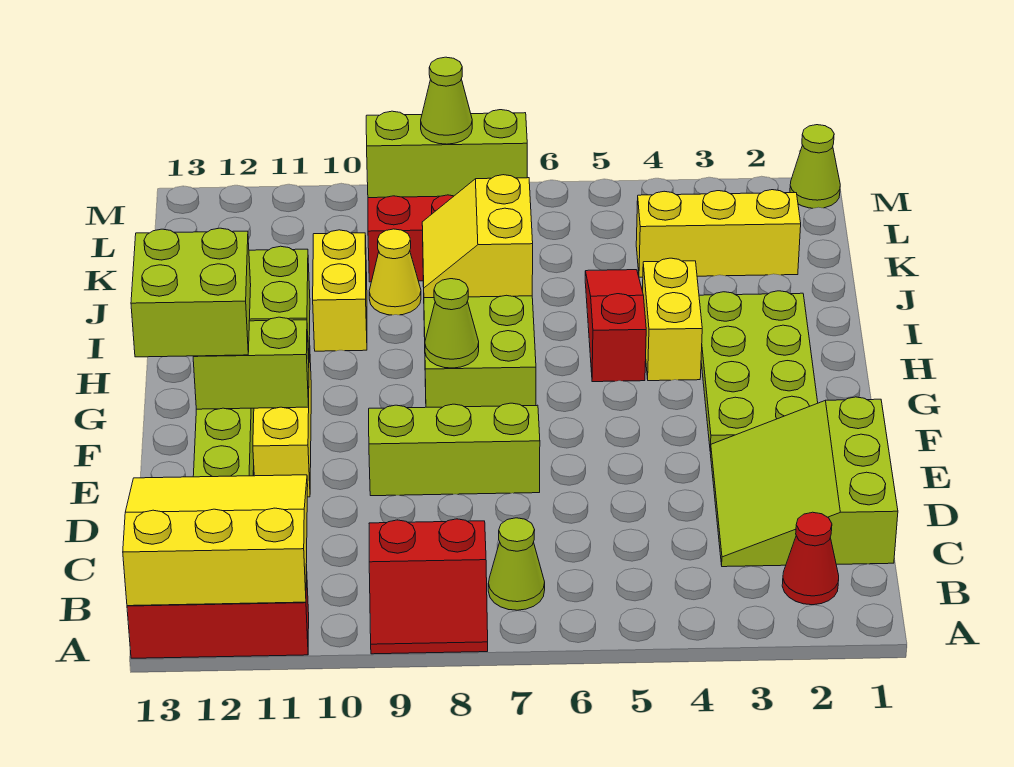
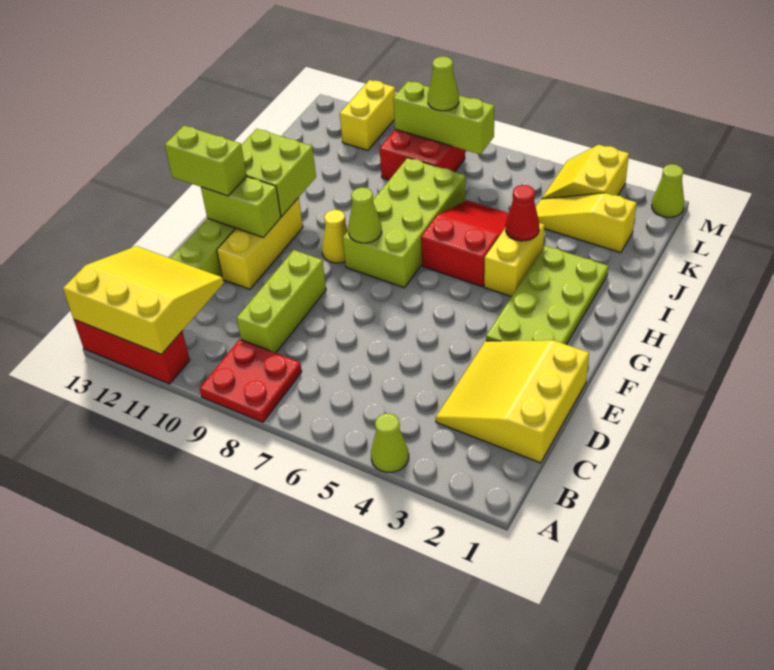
red 2x2 slope [369,519,488,654] -> red 2x2 plate [199,339,302,422]
red 1x1 cone [782,512,839,605] -> red 1x1 cone moved to [506,185,539,241]
lime 1x1 cone [488,518,545,610] -> lime 1x1 cone moved to [371,413,409,472]
lime 3x3 slope [710,397,898,567] -> yellow 3x3 slope [436,340,589,463]
lime 1x3 brick [369,403,540,496] -> lime 1x3 brick turned to [237,250,326,353]
lime 2x2 brick [131,228,251,357] -> lime 1x2 brick [165,126,247,196]
red 1x3 slope [585,270,646,382] -> red 2x3 slope [421,200,509,287]
yellow 2x2 slope [422,175,533,298] -> yellow 2x2 slope moved to [542,145,629,199]
yellow 1x2 brick [313,230,367,351] -> yellow 1x2 brick moved to [340,80,396,150]
yellow 1x1 cone [369,229,421,315] -> yellow 1x1 cone moved to [322,210,348,263]
yellow 1x3 brick [636,190,801,277] -> yellow 1x3 slope [536,193,636,253]

